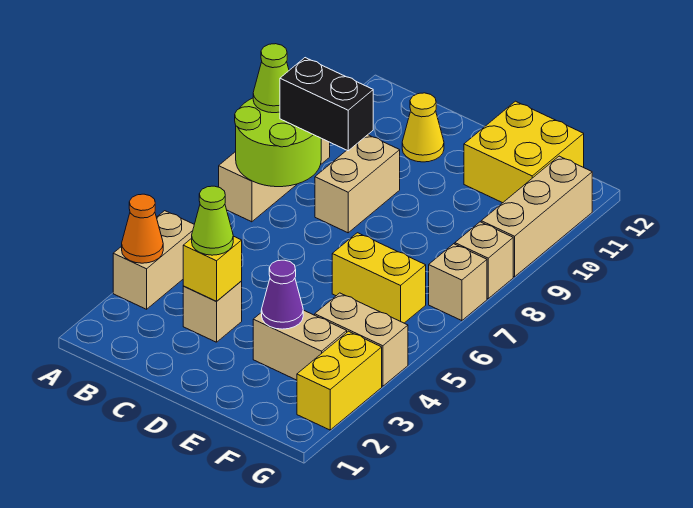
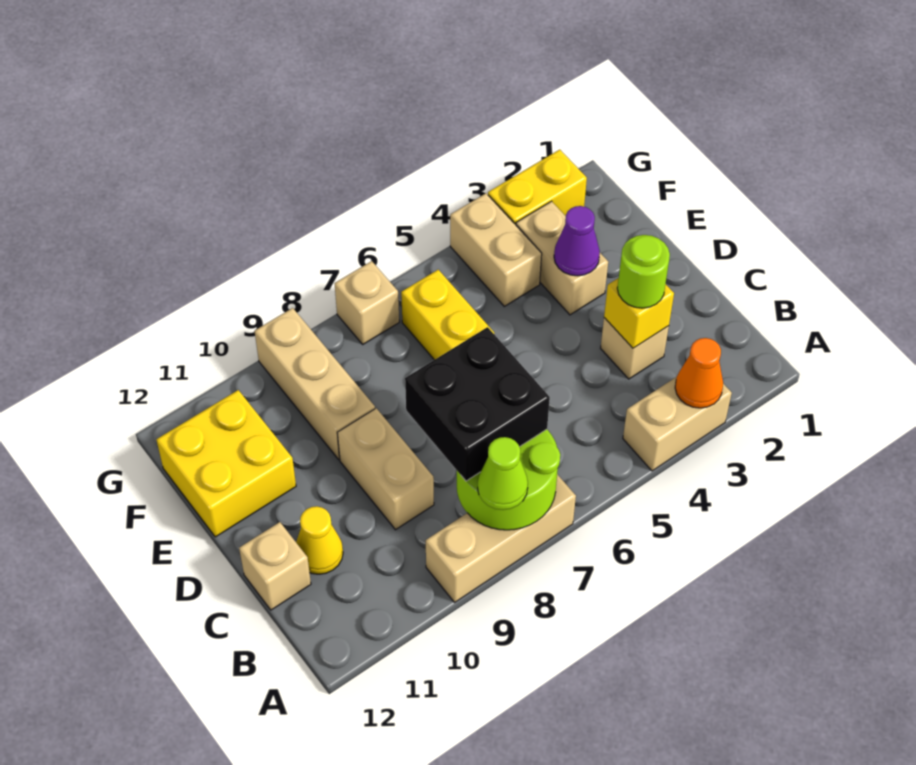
black 1x2 brick [280,58,373,151] -> black 2x2 brick [405,327,550,481]
lime 1x1 cone [192,186,233,255] -> lime 1x1 round brick [617,235,670,308]
tan 1x2 brick [315,135,400,233] -> tan 1x2 brick turned to [337,408,434,530]
tan 1x1 brick [455,222,513,299] -> tan 1x1 brick moved to [239,522,311,610]
tan 1x3 brick [481,156,592,277] -> tan 1x3 brick turned to [254,308,375,459]

